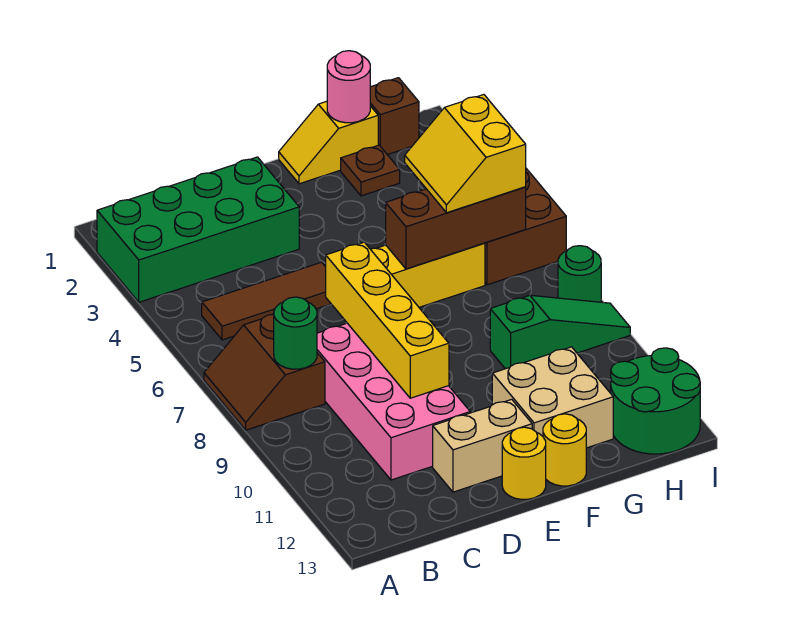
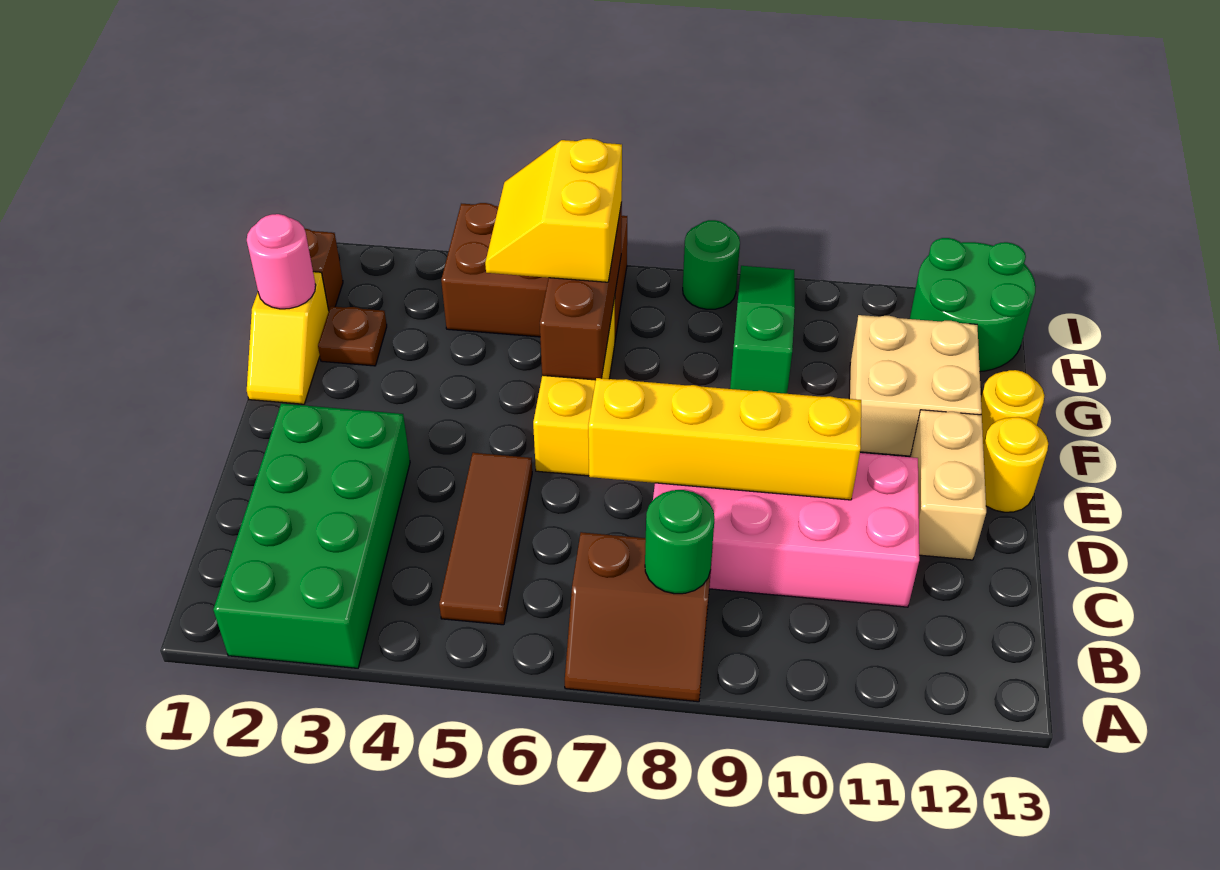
yellow 2x2 slope [405,95,526,213] -> yellow 2x2 slope turned to [485,139,622,282]

